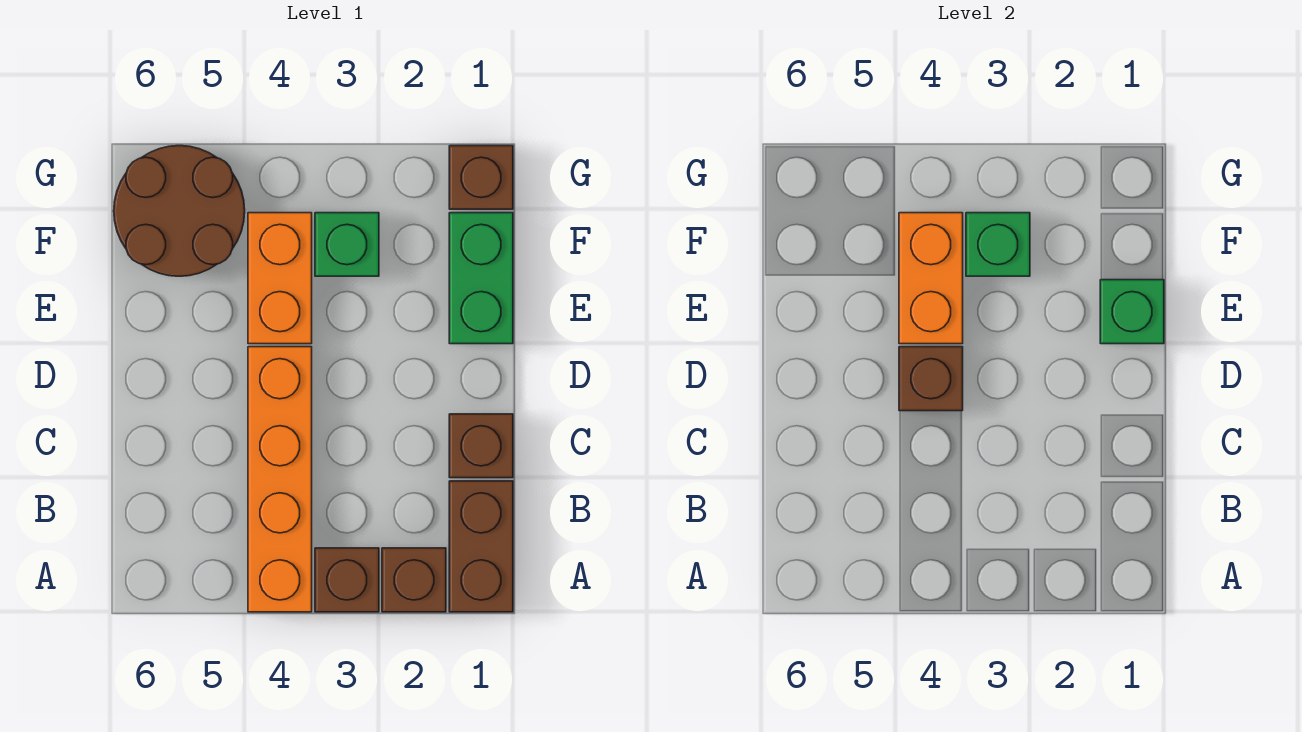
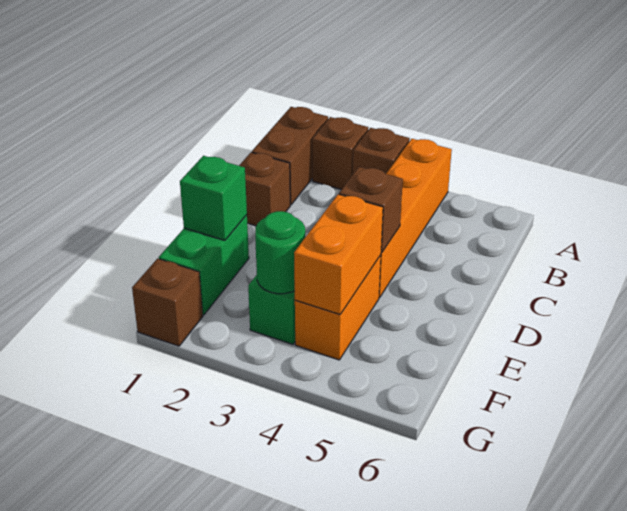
green 1x1 brick [966,213,1030,276] -> green 1x1 round brick [255,211,305,294]
brown 2x2 round brick [114,146,245,276] -> none

